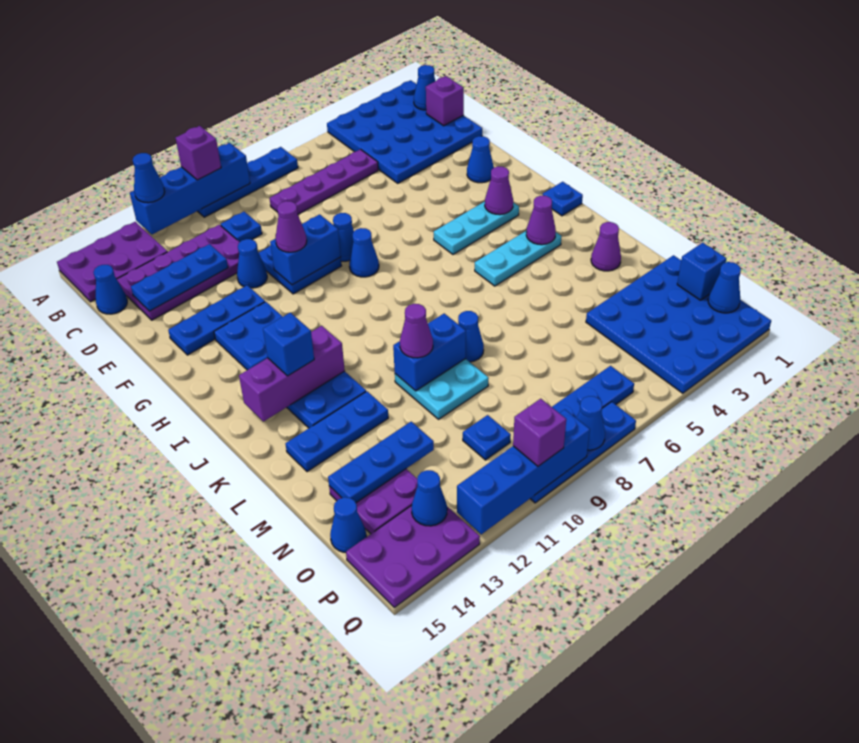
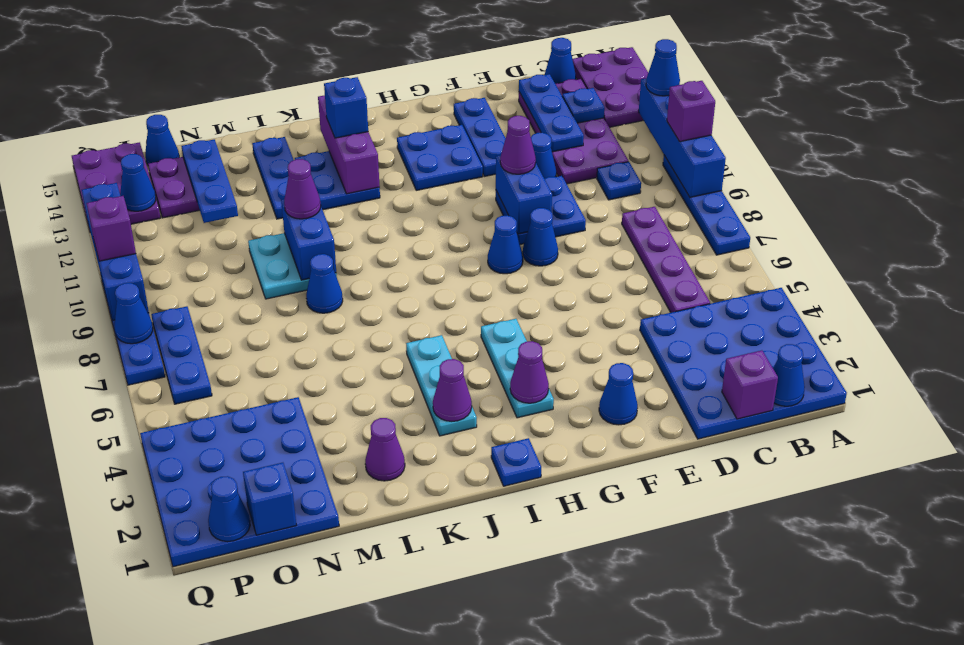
blue 1x1 plate [463,415,511,460] -> blue 1x1 plate moved to [562,88,605,123]

